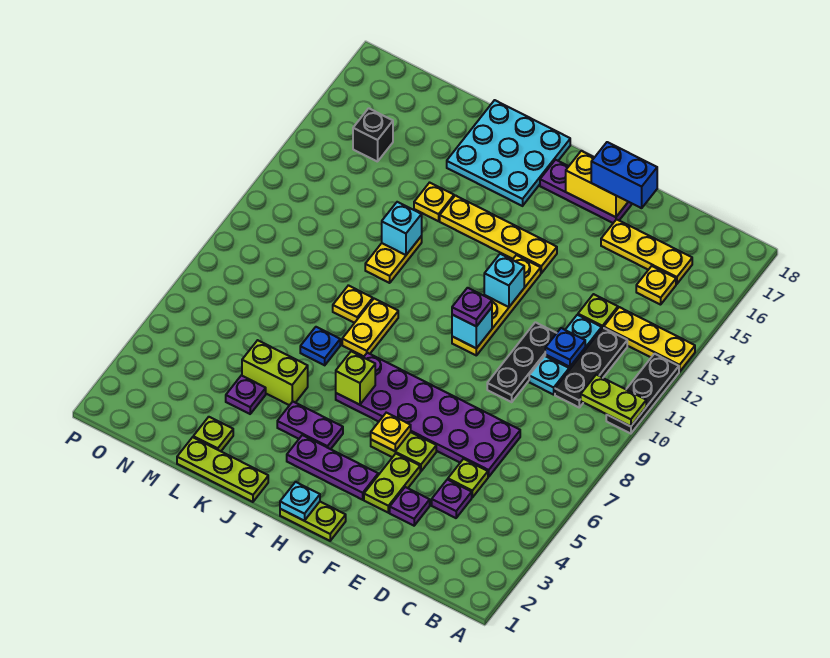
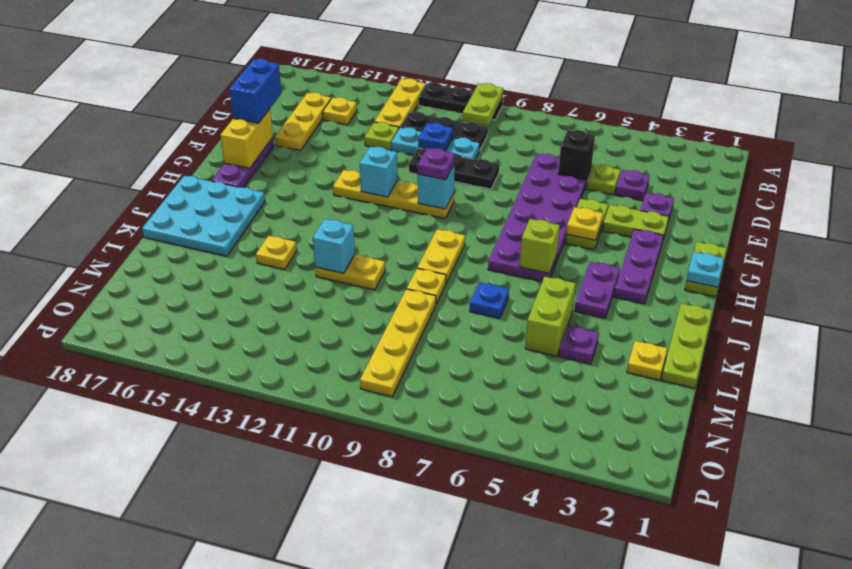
yellow 1x4 plate [440,195,557,273] -> yellow 1x4 plate moved to [360,289,436,397]
yellow 1x2 plate [342,299,398,356] -> yellow 1x2 plate turned to [417,229,465,283]
lime 1x1 plate [193,417,233,451] -> yellow 1x1 plate [627,341,667,380]
black 1x1 brick [353,108,393,162] -> black 1x1 brick moved to [558,130,595,180]

